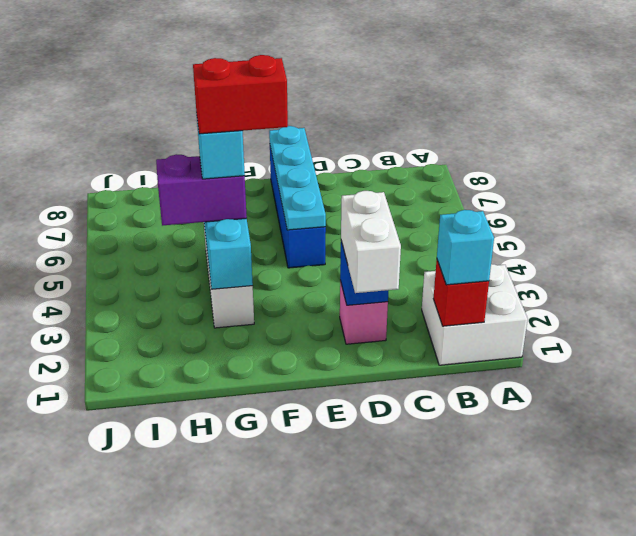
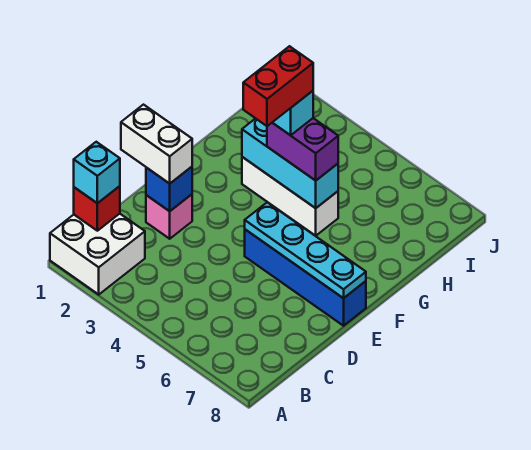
purple 1x2 brick [156,154,247,226] -> purple 1x2 brick turned to [267,118,338,181]

